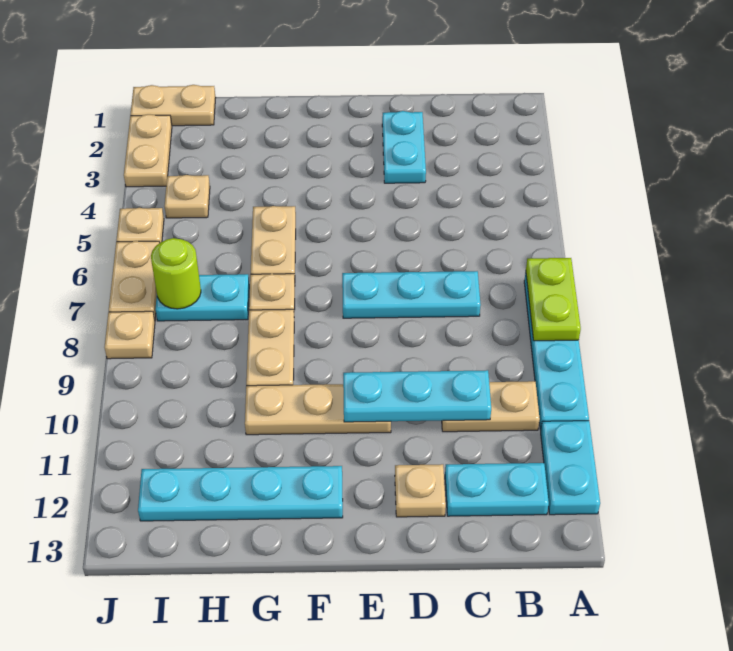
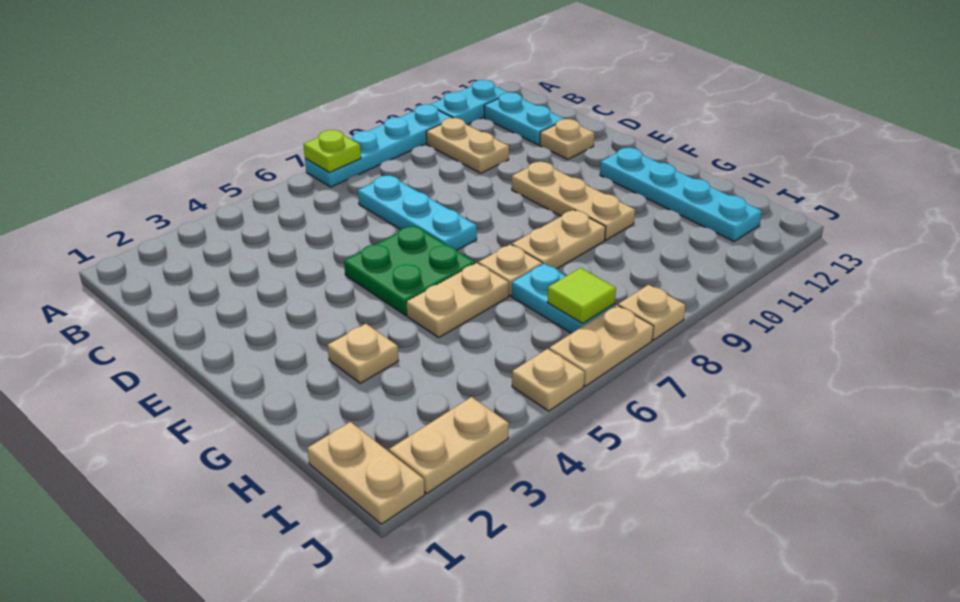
lime 1x2 plate [526,258,581,341] -> lime 1x1 plate [303,130,361,173]
cyan 1x3 plate [343,370,491,422] -> none
cyan 1x2 plate [382,111,426,183] -> none
none -> green 2x2 plate [344,225,475,315]
tan 1x1 plate [165,175,210,218] -> tan 1x1 plate moved to [328,324,399,383]
lime 1x1 round brick [151,238,201,309] -> lime 1x1 tile [548,268,616,323]

